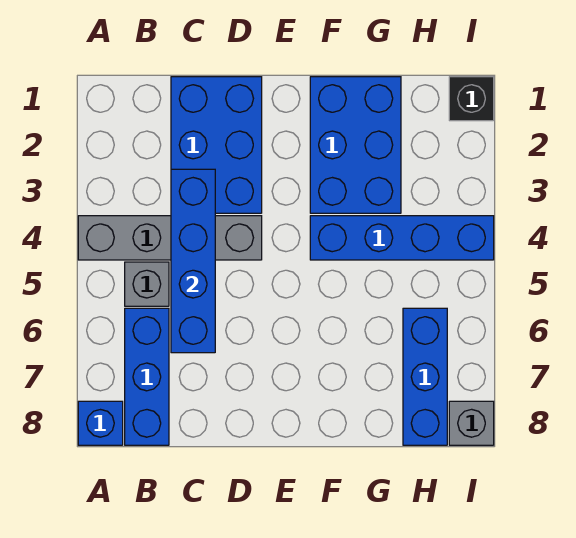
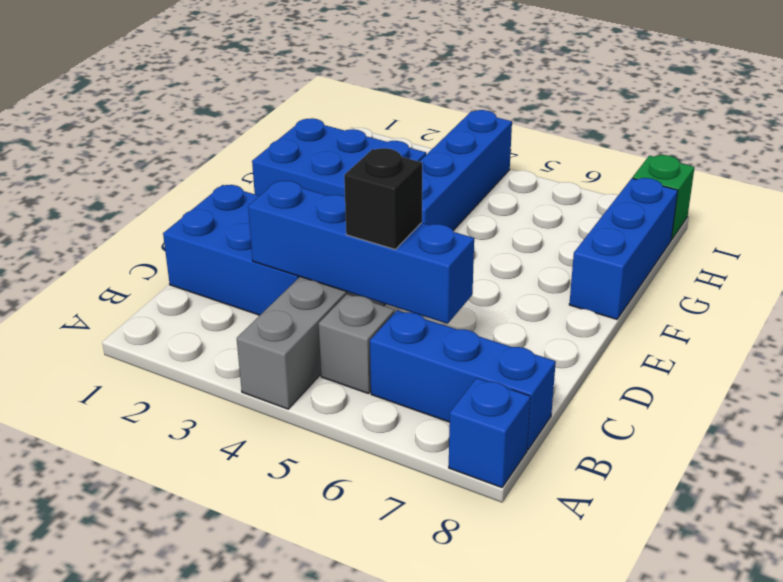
blue 1x3 brick [403,308,447,445] -> blue 1x3 brick turned to [569,178,678,319]
black 1x1 brick [449,77,494,121] -> black 1x1 brick moved to [344,148,422,249]
grey 1x1 brick [449,401,494,445] -> green 1x1 brick [632,155,695,240]

